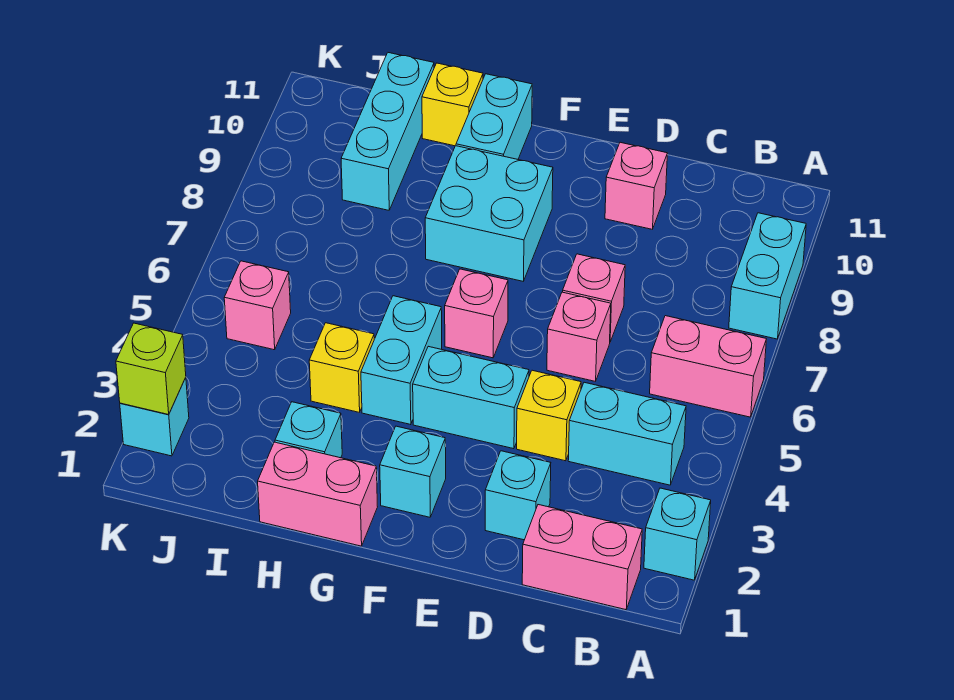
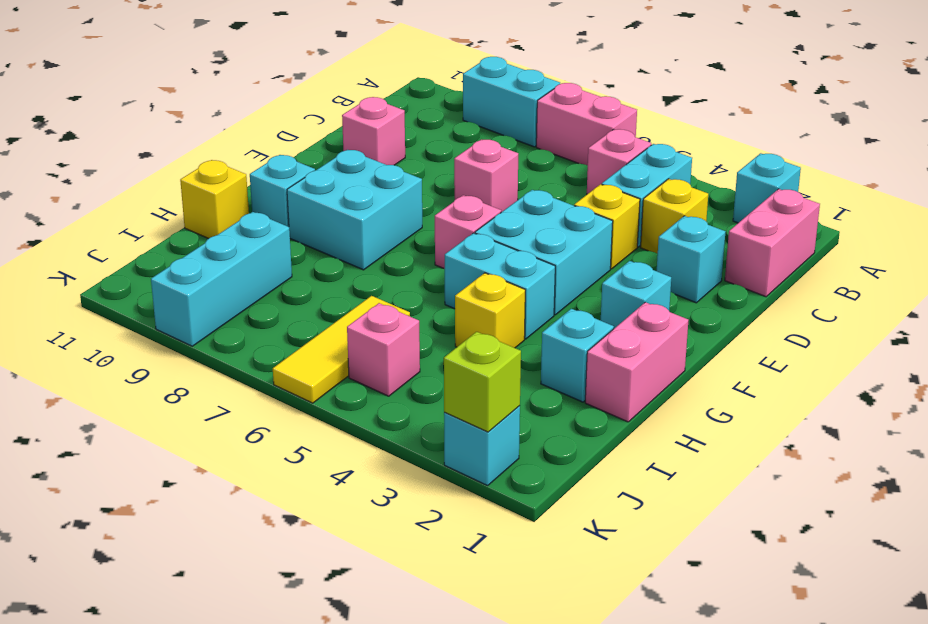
pink 1x2 brick [650,316,766,417] -> pink 1x2 brick turned to [536,83,637,165]
none -> yellow 1x1 brick [641,179,708,254]
pink 1x1 brick [547,292,611,381] -> pink 1x1 brick moved to [587,129,651,194]
cyan 1x2 brick [413,346,529,449] -> cyan 2x2 brick [475,190,613,315]
cyan 1x2 brick [456,74,532,159] -> cyan 1x1 brick [250,155,315,227]
none -> yellow 1x3 tile [273,296,410,403]
cyan 1x3 brick [341,53,434,210] -> cyan 1x3 brick turned to [151,212,292,346]

